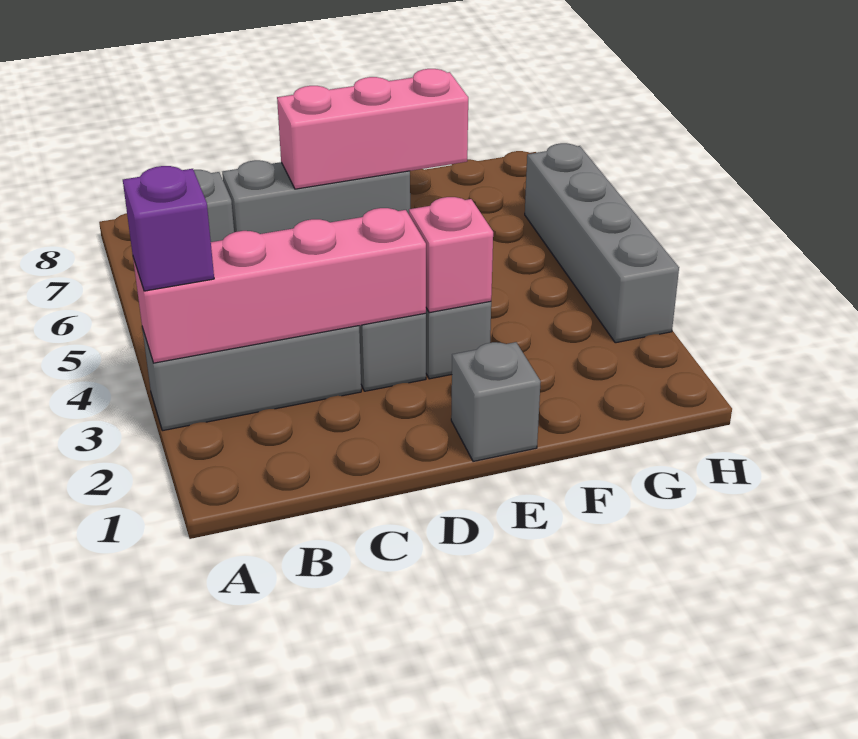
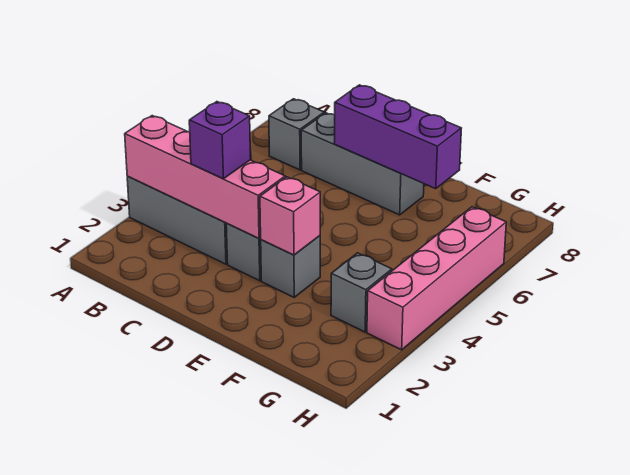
purple 1x1 brick [123,166,214,291] -> purple 1x1 brick moved to [189,102,251,179]
pink 1x3 brick [277,69,468,189] -> purple 1x3 brick [334,85,461,189]
grey 1x1 brick [451,342,541,461] -> grey 1x1 brick moved to [331,253,392,332]
grey 1x4 brick [525,143,679,343] -> pink 1x4 brick [367,207,506,350]

